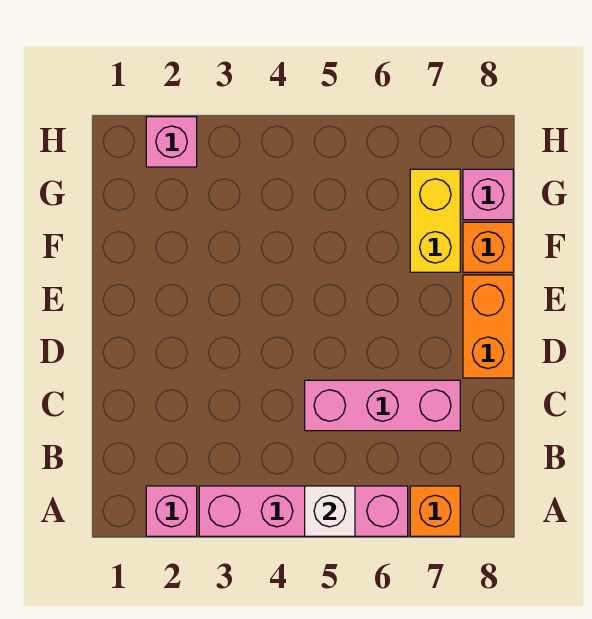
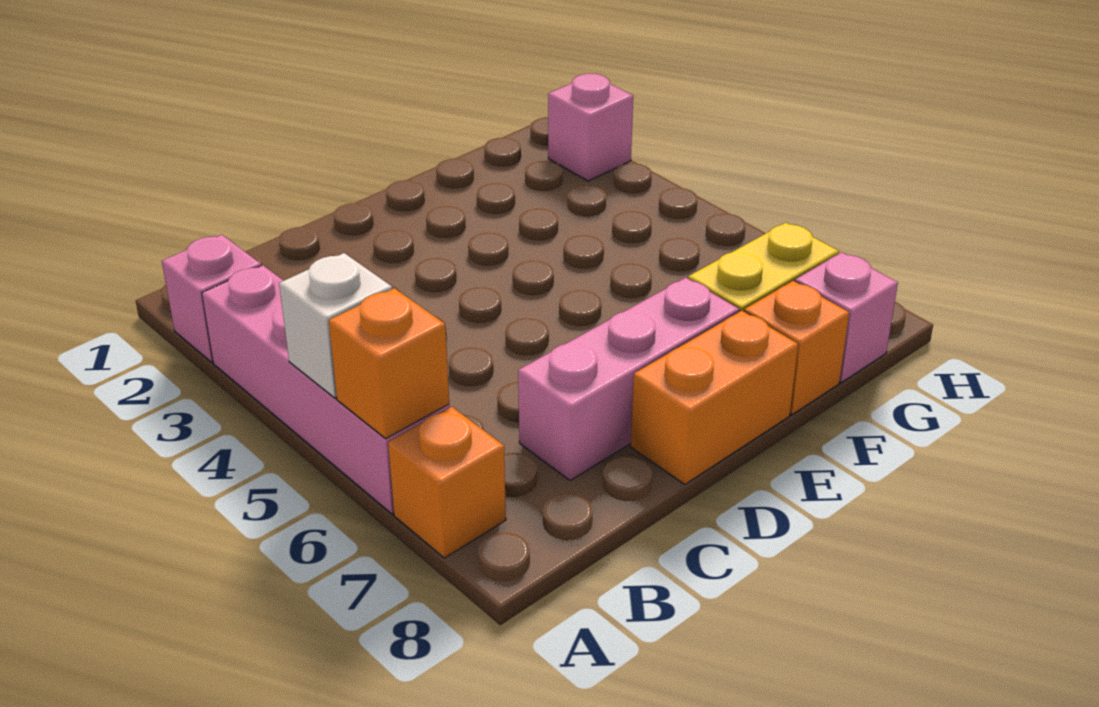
none -> orange 1x1 brick [329,288,449,439]
pink 1x3 brick [305,380,460,431] -> pink 1x3 brick turned to [518,278,739,481]

